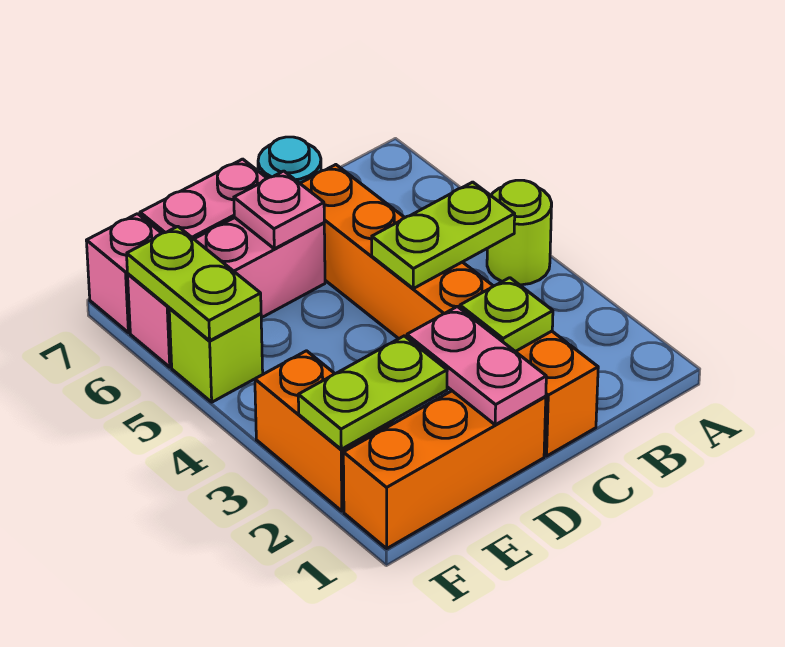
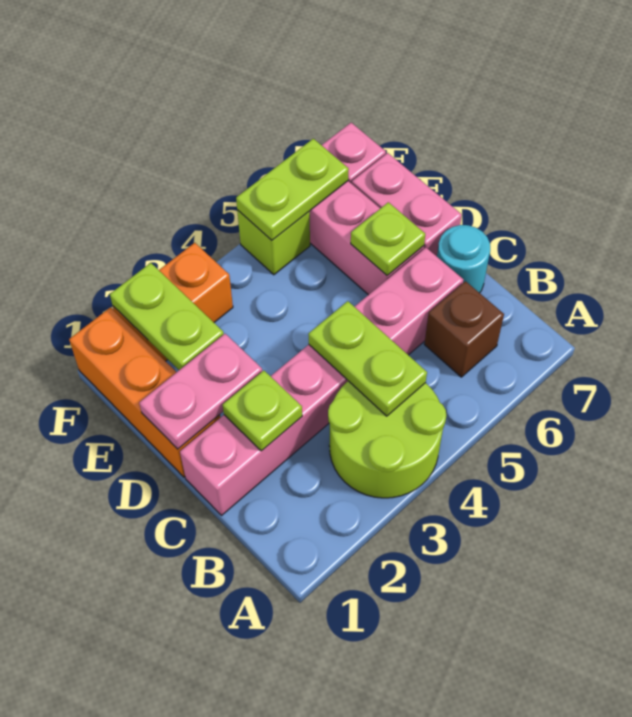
lime 1x1 round brick [487,180,552,285] -> lime 2x2 round brick [328,381,446,498]
none -> brown 1x1 brick [424,281,504,377]
orange 1x6 brick [300,165,598,456] -> pink 1x6 brick [180,248,463,515]
pink 1x1 plate [234,171,324,249] -> lime 1x1 plate [351,202,425,276]

